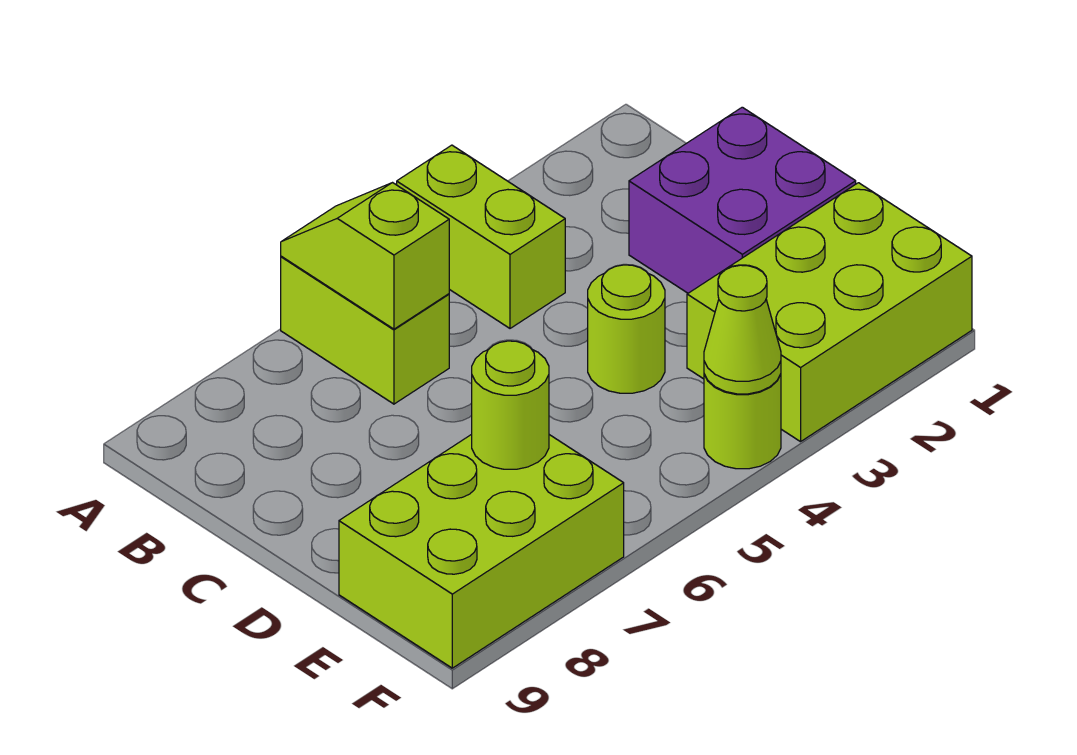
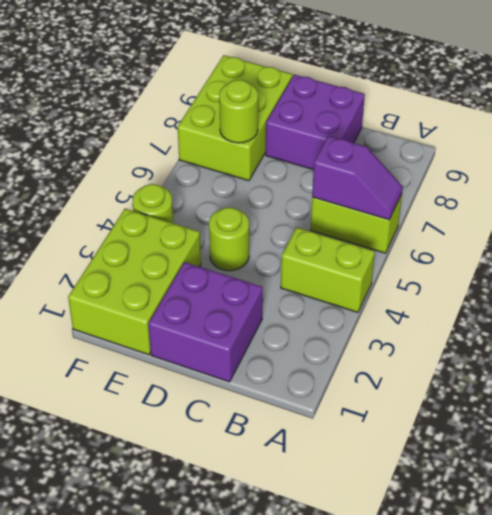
lime 1x2 slope [281,183,449,329] -> purple 1x2 slope [312,136,403,220]
none -> purple 2x2 brick [266,75,365,170]
lime 1x1 cone [704,265,781,394] -> none

